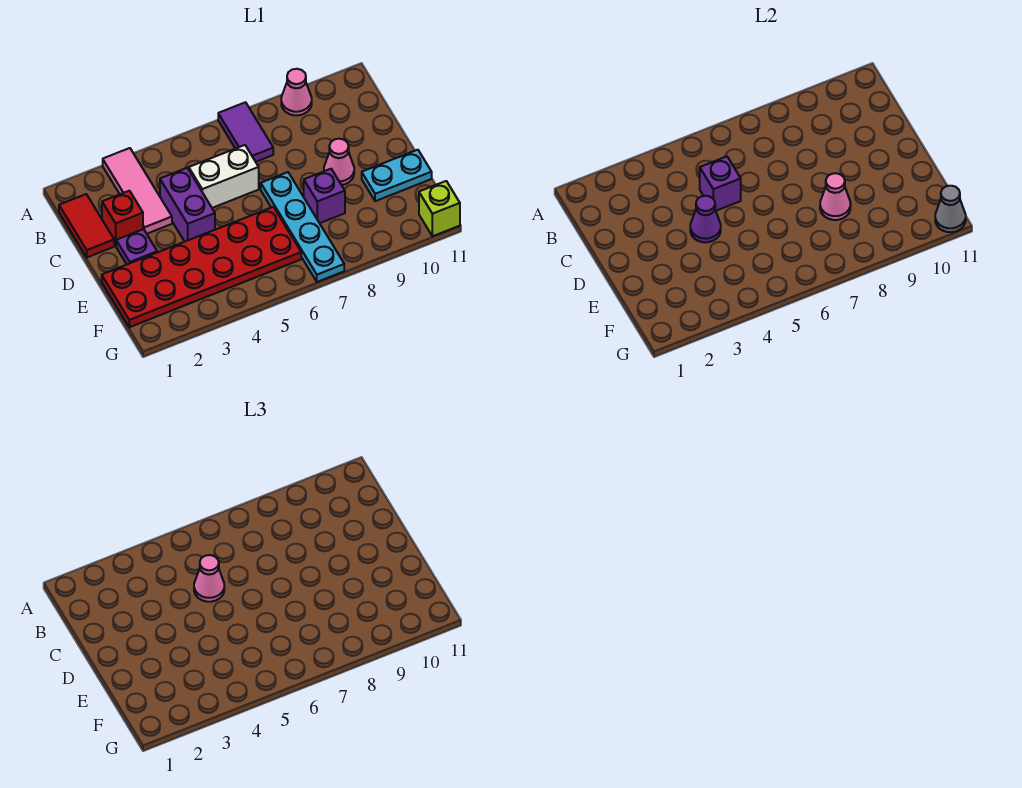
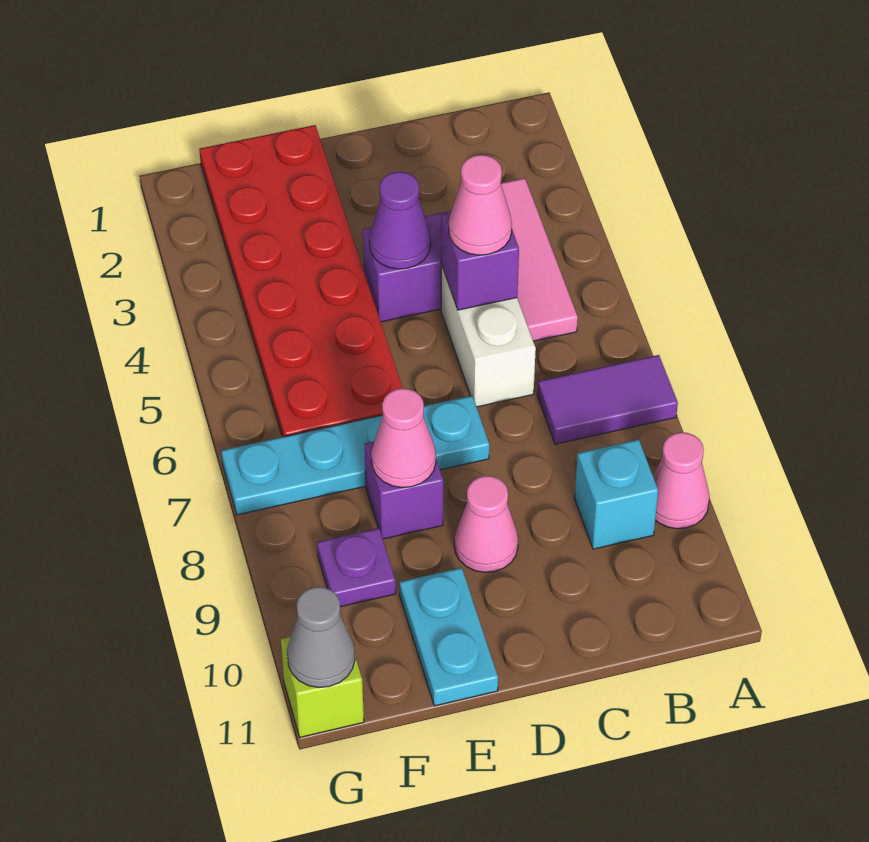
pink 1x3 tile [103,148,172,234] -> pink 1x3 tile turned to [501,178,578,341]
red 1x2 tile [59,194,114,257] -> none
none -> cyan 1x1 brick [575,440,658,549]
red 1x1 brick [102,191,143,246] -> none
purple 1x1 plate [116,229,157,264] -> purple 1x1 plate moved to [317,528,396,607]

